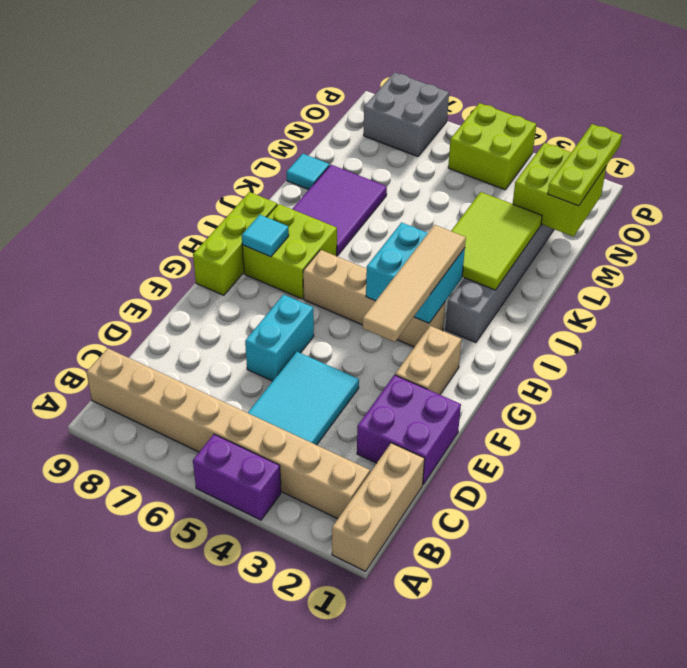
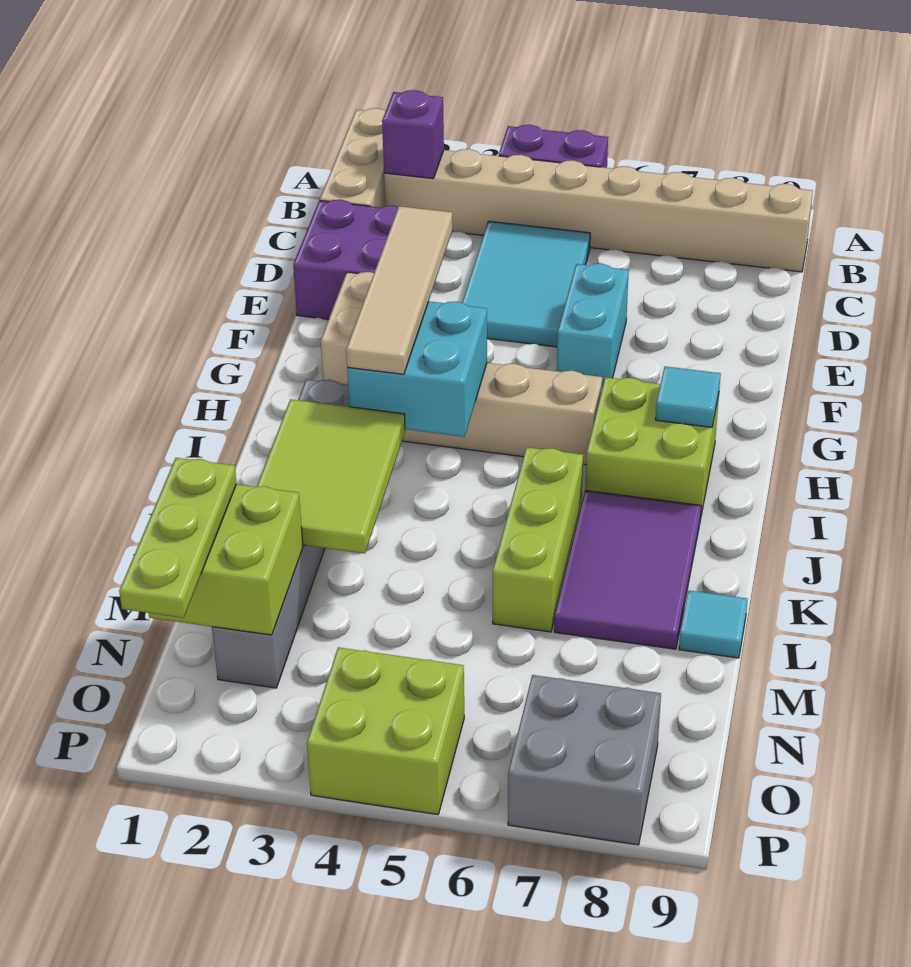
none -> purple 1x1 brick [382,90,444,178]
lime 1x3 brick [193,192,277,295] -> lime 1x3 brick moved to [493,447,583,632]

